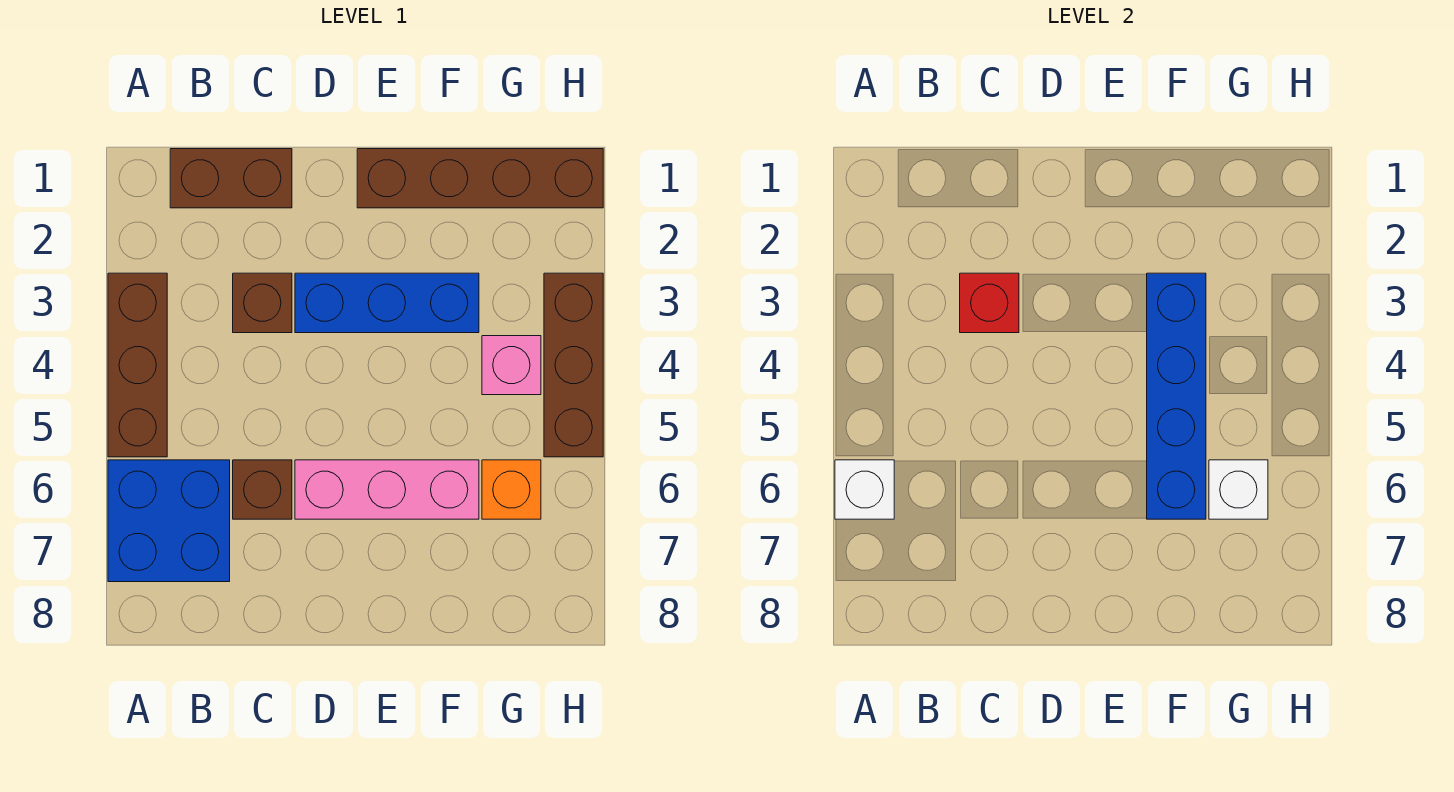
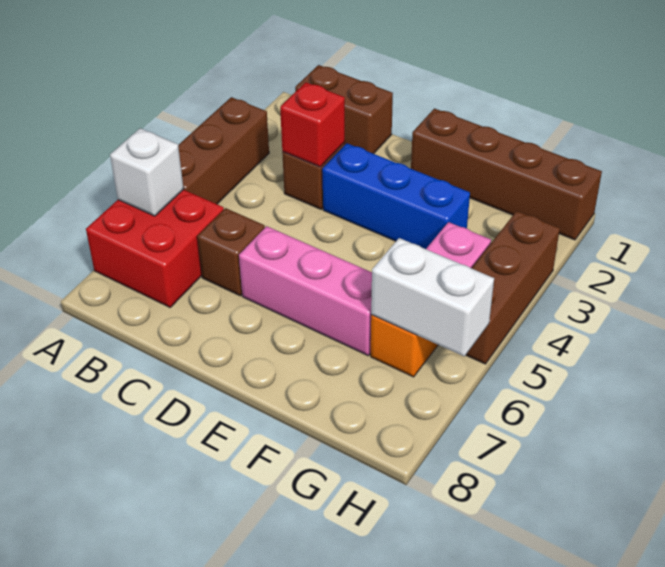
blue 2x2 brick [108,460,230,582] -> red 2x2 brick [86,190,224,307]
blue 1x4 brick [1147,273,1206,519] -> none
white 1x1 brick [1209,460,1268,519] -> white 1x2 brick [371,238,494,356]

